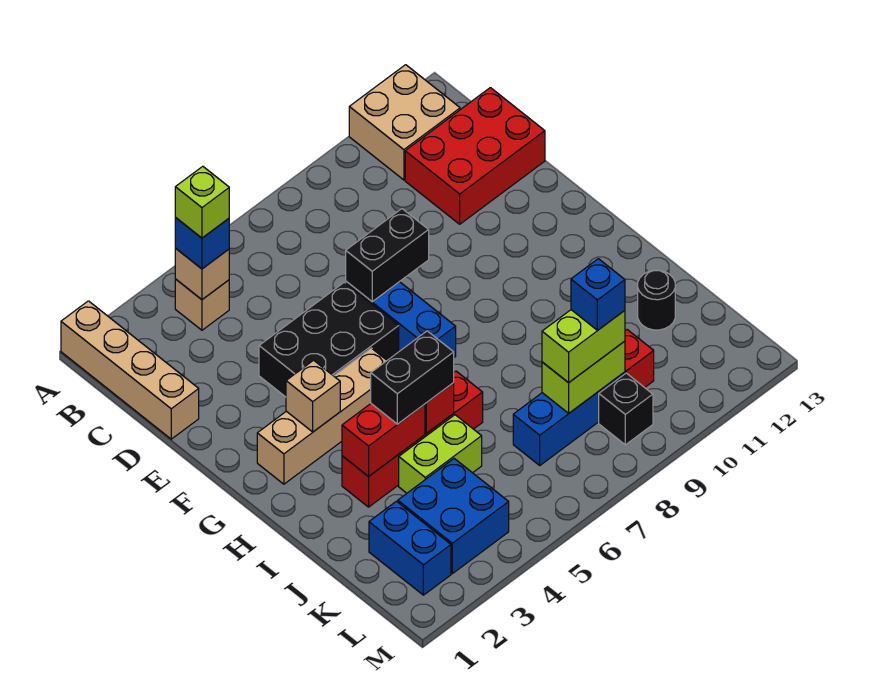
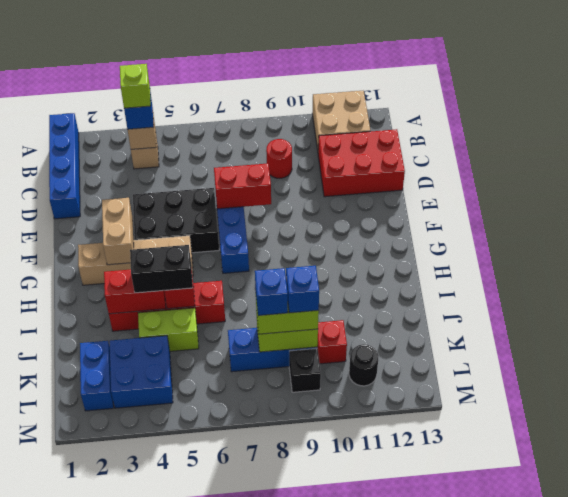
tan 1x4 brick [61,301,199,439] -> blue 1x4 brick [49,113,80,219]
none -> red 1x1 round brick [266,139,292,178]
black 1x2 brick [346,209,429,302] -> red 1x2 brick [214,163,271,209]
tan 1x1 brick [286,360,340,432] -> tan 1x2 brick [102,198,134,265]
black 1x1 round brick [638,270,675,330] -> black 1x1 round brick moved to [349,344,379,386]
none -> blue 1x1 brick [255,268,288,316]

